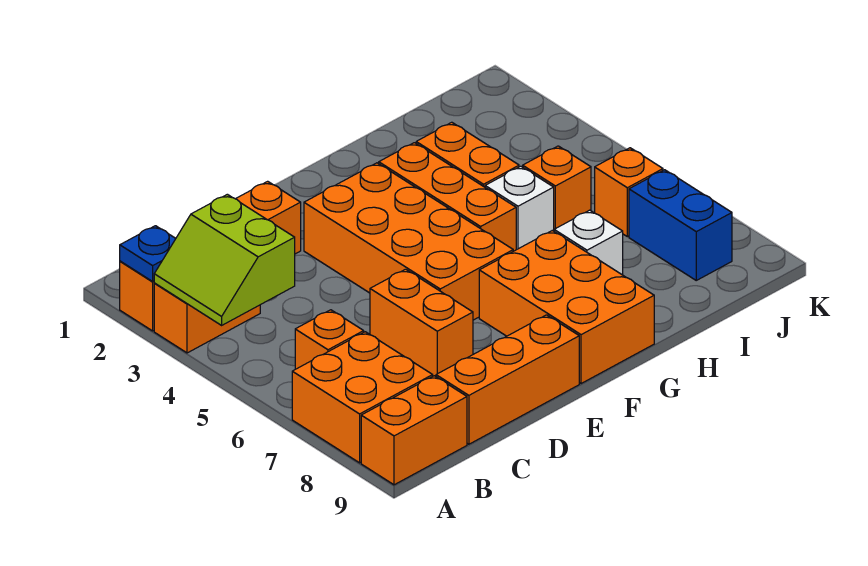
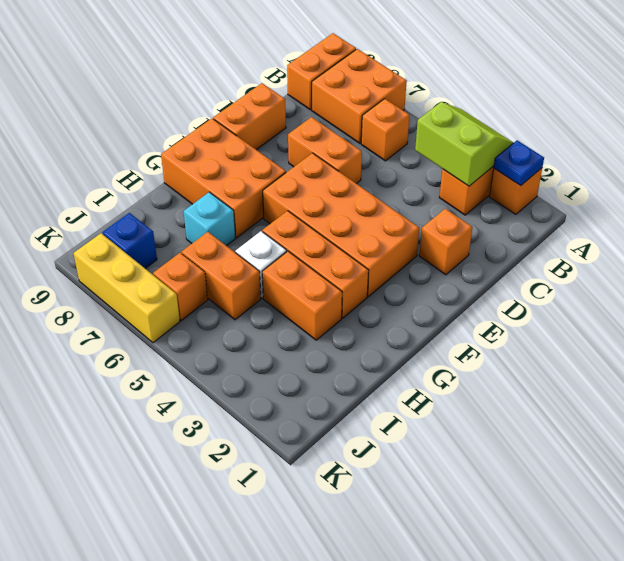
orange 1x3 brick [436,315,579,444] -> orange 1x2 brick [213,83,286,150]
white 1x1 brick [554,210,623,275] -> cyan 1x1 brick [184,192,235,246]
orange 1x1 brick [523,146,591,229] -> orange 1x2 brick [182,232,261,320]
blue 1x2 brick [629,170,732,280] -> blue 1x1 brick [103,213,157,268]
none -> yellow 1x3 brick [74,233,180,343]

